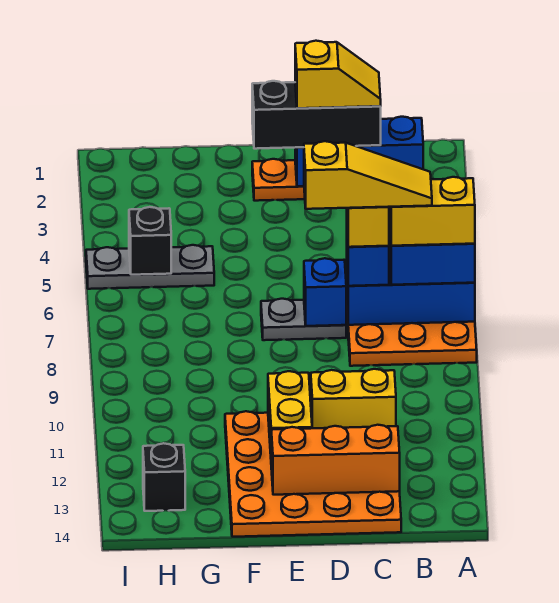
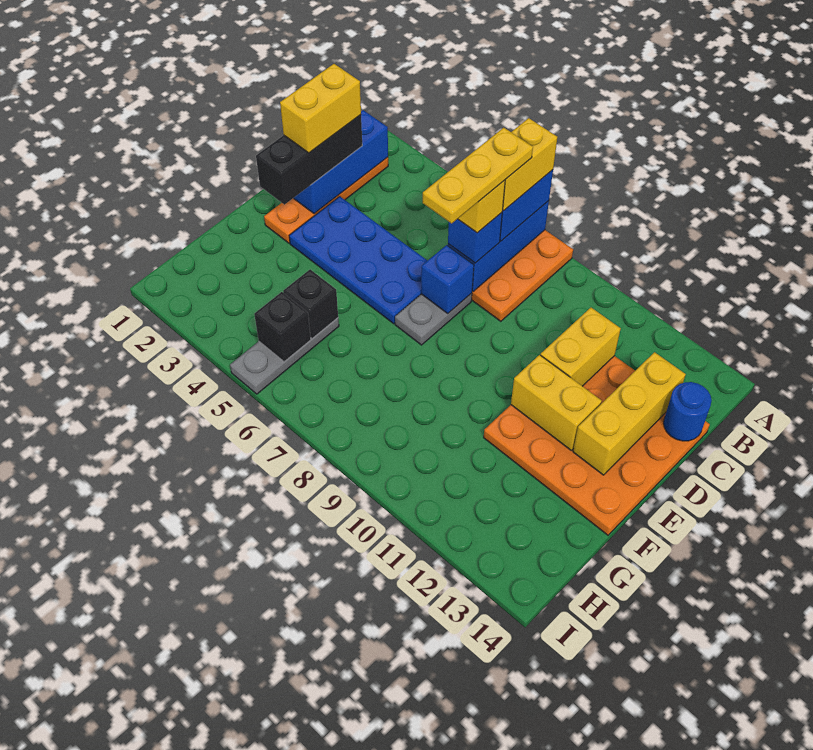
yellow 1x3 slope [304,141,432,209] -> yellow 1x3 plate [423,128,533,223]
yellow 1x2 slope [295,41,381,108] -> yellow 1x2 brick [280,64,361,153]
orange 1x3 brick [271,425,400,495] -> yellow 1x3 brick [573,352,686,475]
none -> blue 1x1 round brick [664,382,712,441]
none -> blue 2x4 plate [289,196,427,324]
black 1x1 brick [143,443,185,511] -> black 1x1 brick moved to [283,269,338,339]

